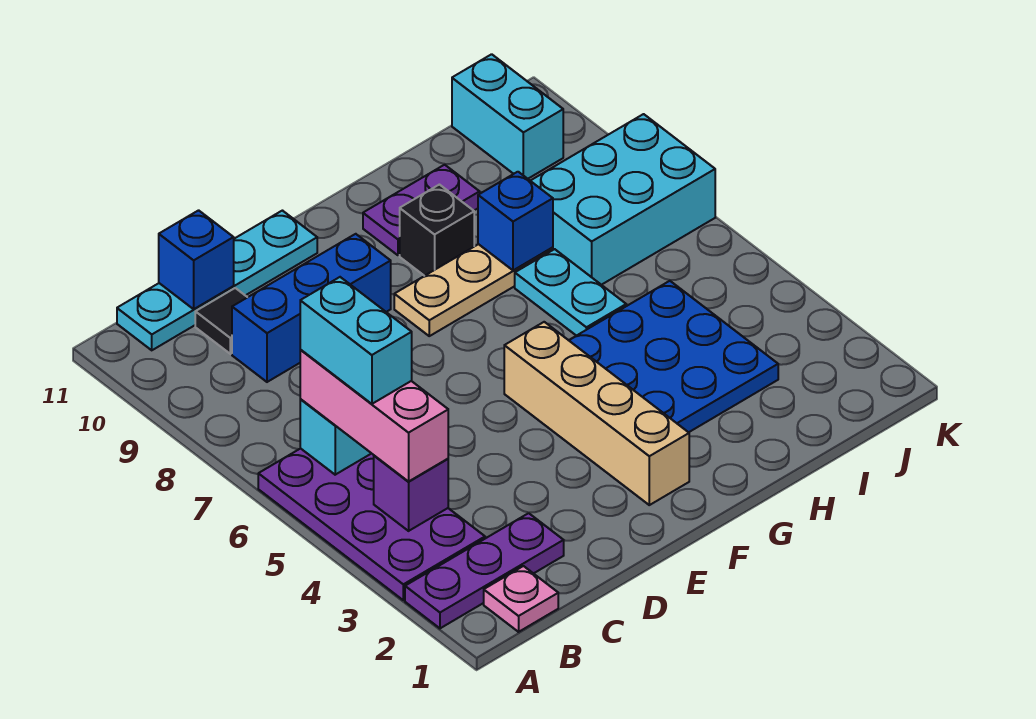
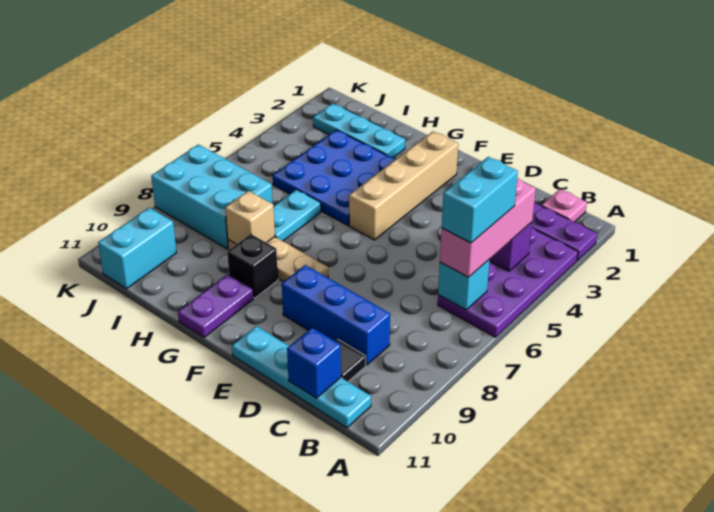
purple 1x2 plate [363,165,480,255] -> purple 1x2 plate turned to [178,274,254,338]
none -> cyan 1x3 plate [313,103,405,158]
blue 1x1 brick [478,172,553,270] -> tan 1x1 brick [225,191,275,244]

